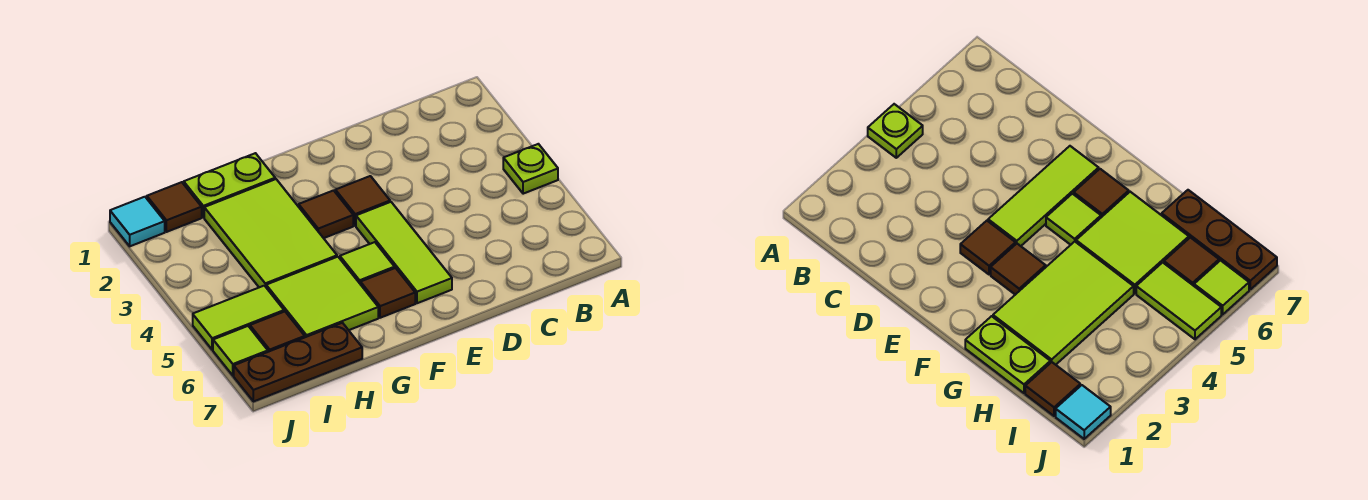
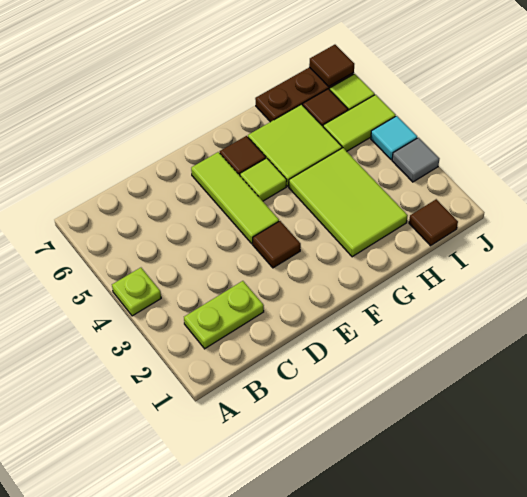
brown 1x1 tile [299,191,353,238] -> brown 1x1 tile moved to [309,45,354,86]
lime 1x2 plate [184,153,275,217] -> lime 1x2 plate moved to [184,281,264,349]
cyan 1x1 tile [110,197,165,246] -> cyan 1x1 tile moved to [371,116,417,160]
none -> grey 1x1 tile [392,138,440,182]

